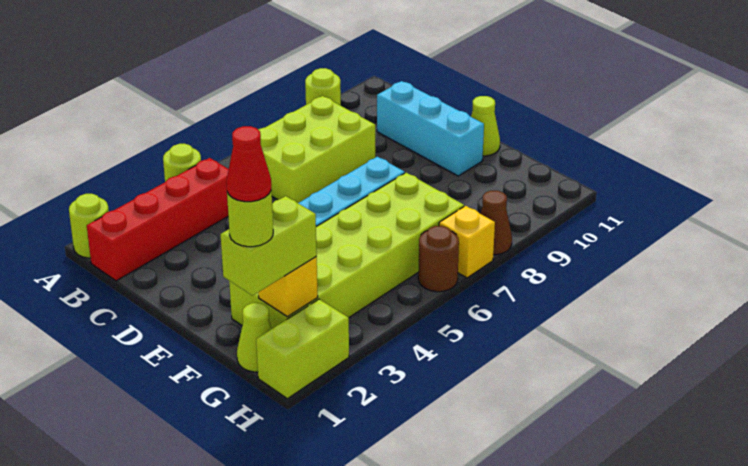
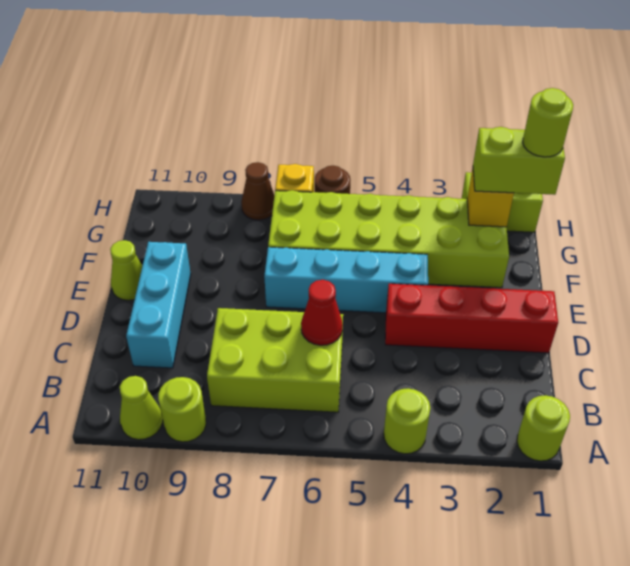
red 1x4 brick [87,158,229,281] -> red 1x4 brick moved to [385,284,558,353]
lime 1x1 cone [237,303,272,372] -> lime 1x1 cone moved to [120,376,163,440]
red 1x1 cone [226,126,271,202] -> red 1x1 cone moved to [301,280,343,345]

